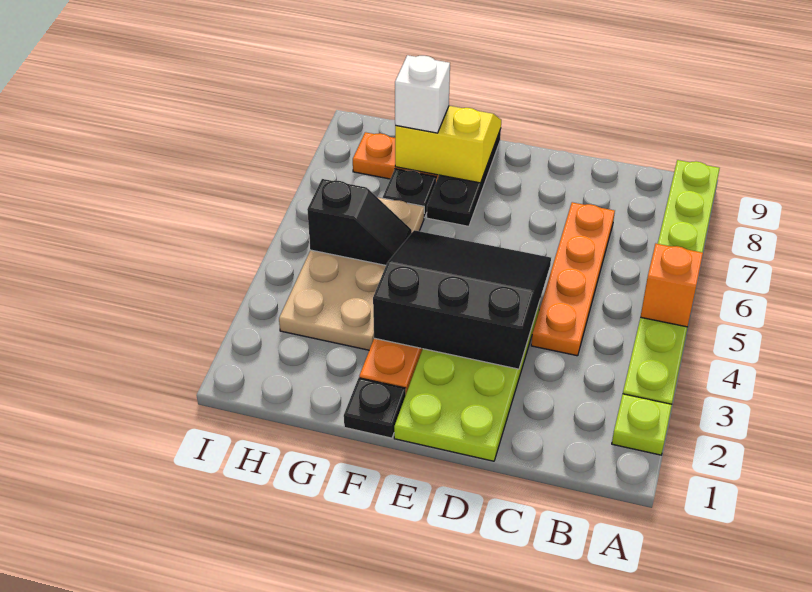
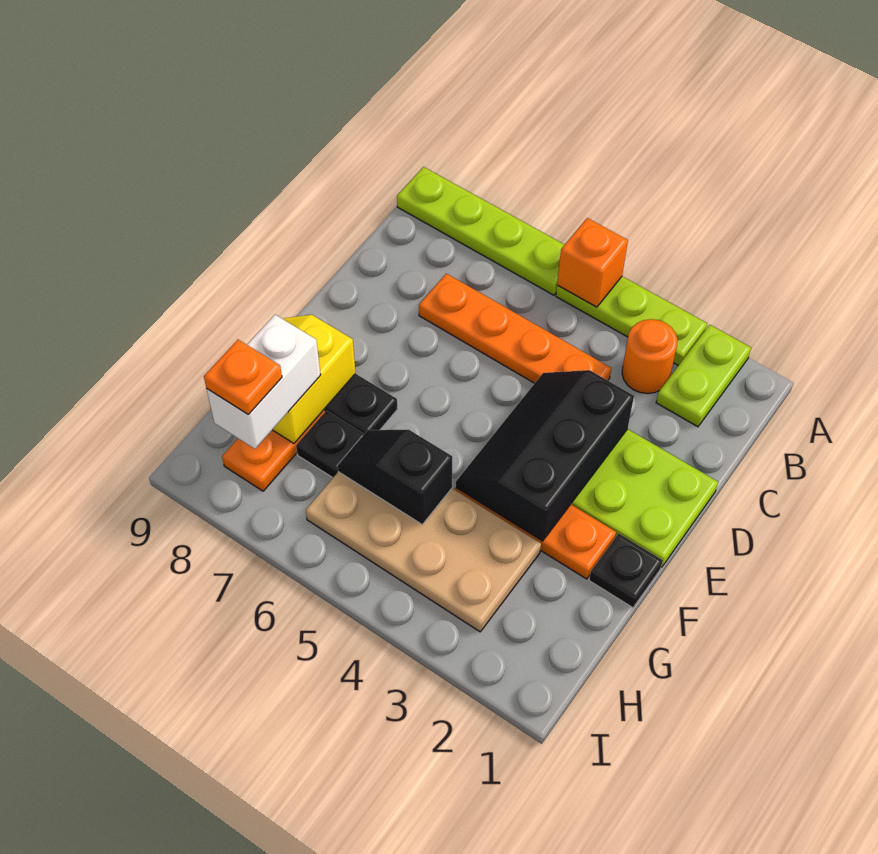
lime 1x1 plate [612,394,672,455] -> lime 1x2 plate [656,325,751,427]
none -> orange 1x1 round brick [622,319,678,394]
black 3x3 slope [373,230,551,369] -> black 2x3 slope [456,370,634,541]
black 1x2 slope [307,179,412,265] -> black 1x2 slope turned to [338,430,452,524]
white 1x1 brick [395,55,450,133] -> white 1x2 brick [207,315,321,449]
none -> orange 1x1 plate [204,340,282,415]

